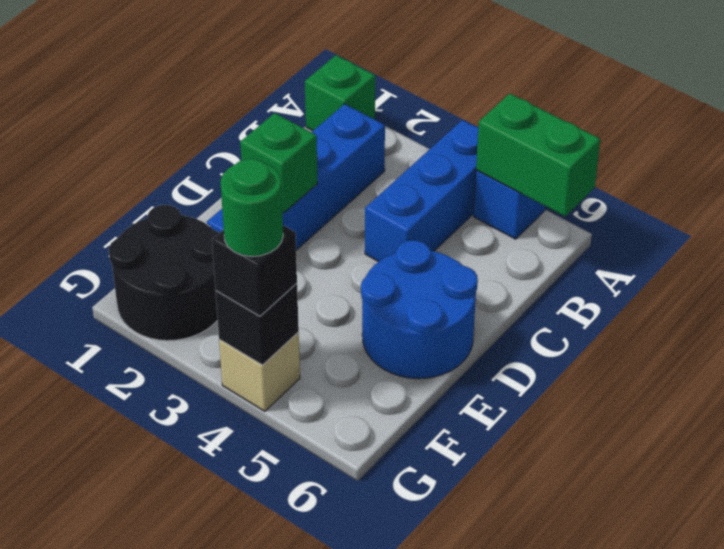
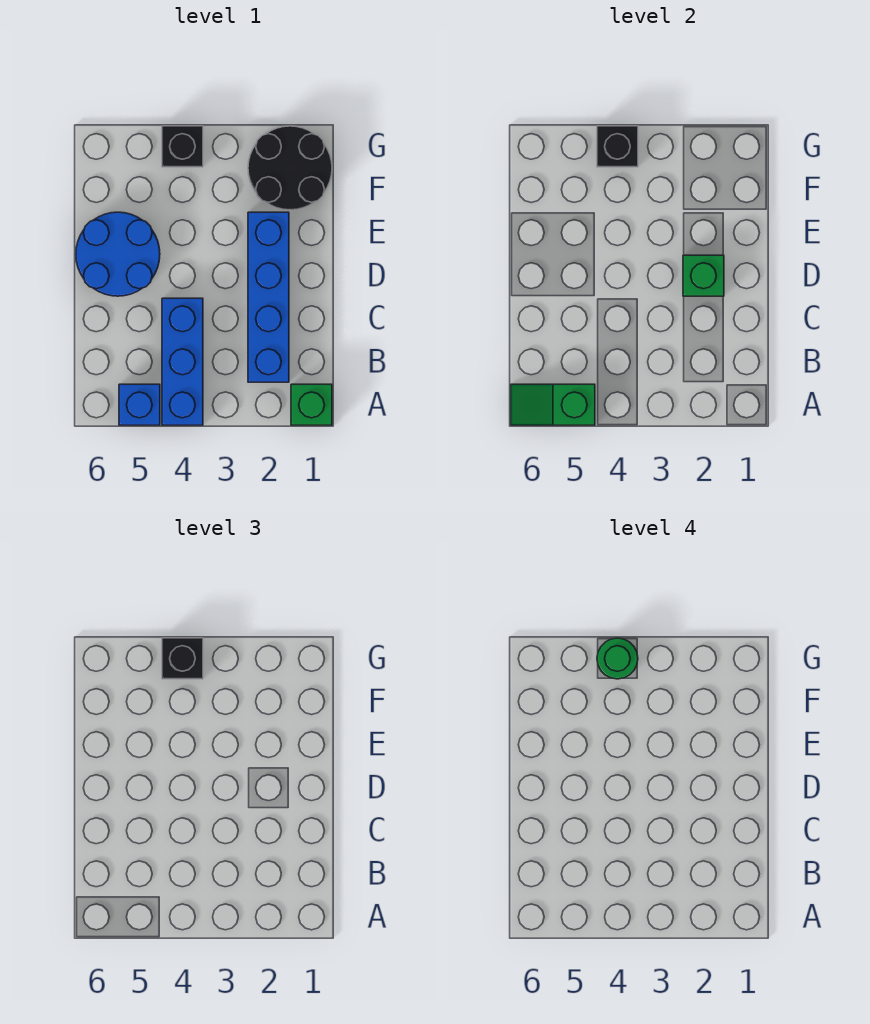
green 1x2 brick [476,93,600,216] -> green 1x2 slope [511,384,595,425]
tan 1x1 brick [219,332,300,411] -> black 1x1 brick [162,126,203,167]

